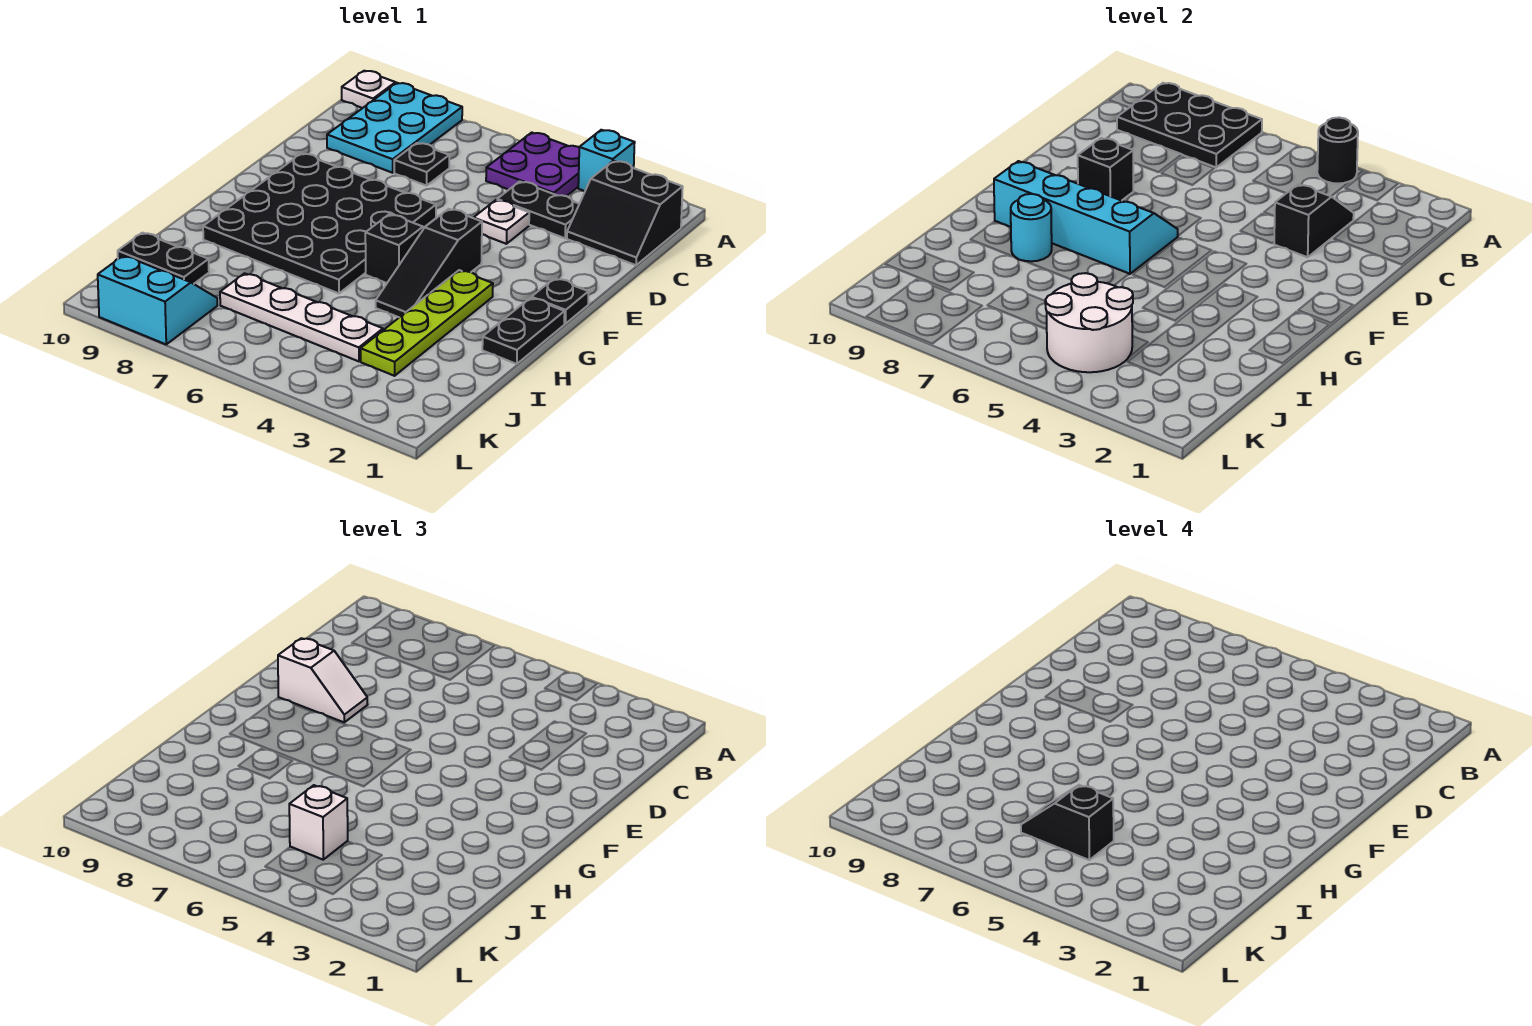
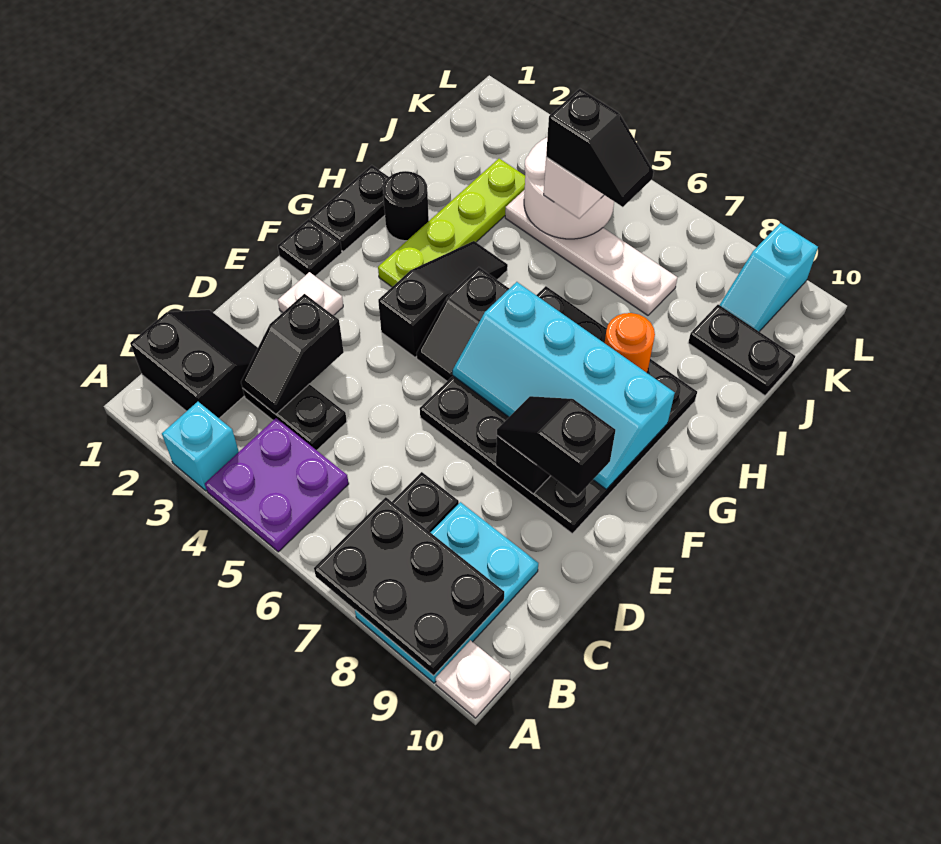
black 1x1 round brick [1317,118,1358,184] -> black 1x1 round brick moved to [383,171,429,241]
white 1x1 plate [474,200,529,244] -> white 1x1 plate moved to [278,272,343,315]
white 1x2 slope [278,638,368,722] -> black 1x2 slope [497,396,615,496]
cyan 1x1 round brick [1011,194,1052,261] -> orange 1x1 round brick [605,313,655,373]
cyan 2x2 slope [98,255,217,344] -> cyan 1x2 slope [720,223,818,332]

